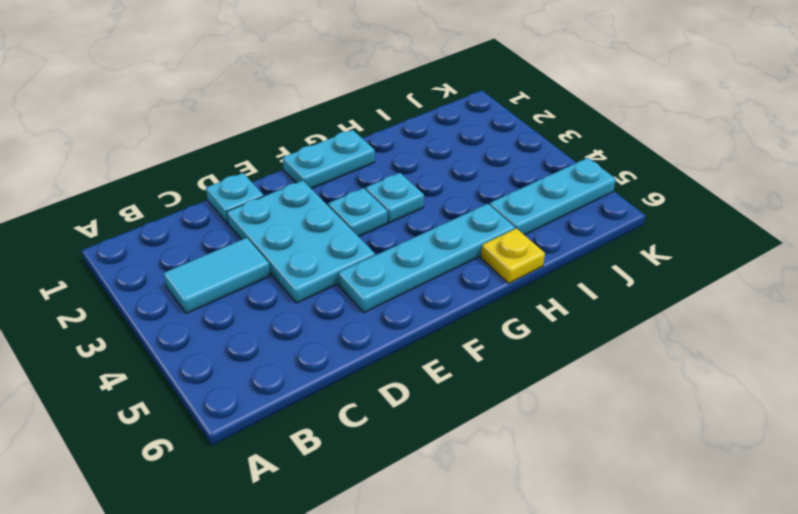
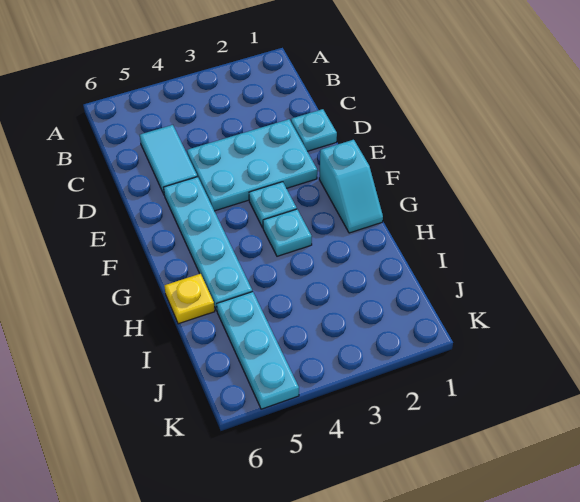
cyan 1x2 tile [163,238,270,313] -> cyan 1x2 tile moved to [140,125,197,194]
cyan 1x2 plate [283,130,375,189] -> cyan 1x2 slope [319,140,383,233]

